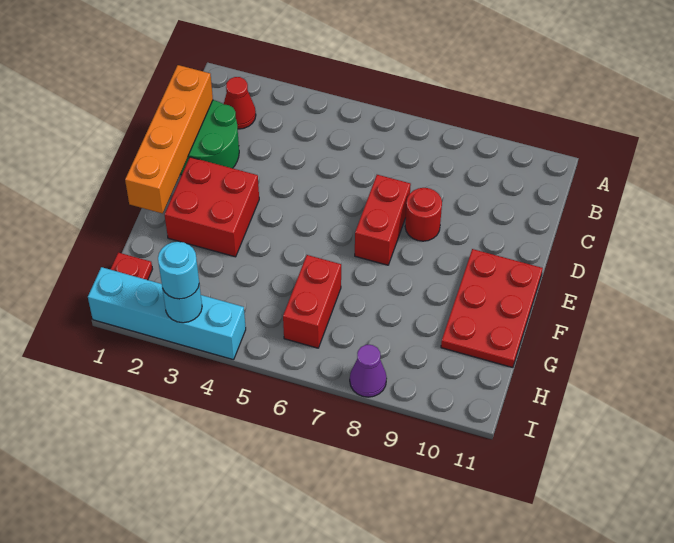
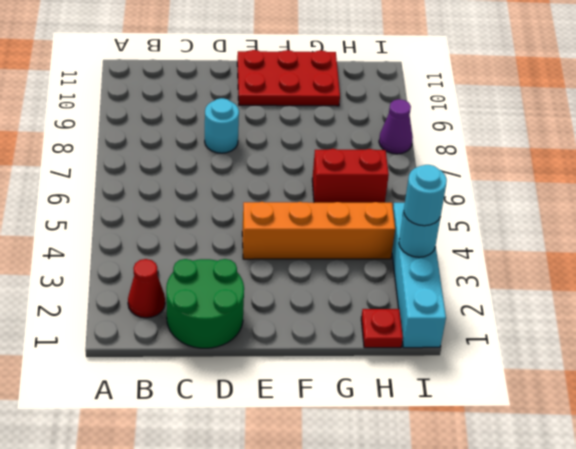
orange 1x4 brick [125,65,213,213] -> orange 1x4 brick moved to [242,202,395,259]
red 1x2 brick [355,175,411,265] -> none
red 1x1 round brick [405,188,442,241] -> cyan 1x1 round brick [205,98,239,153]
red 2x2 brick [165,157,259,257] -> none

